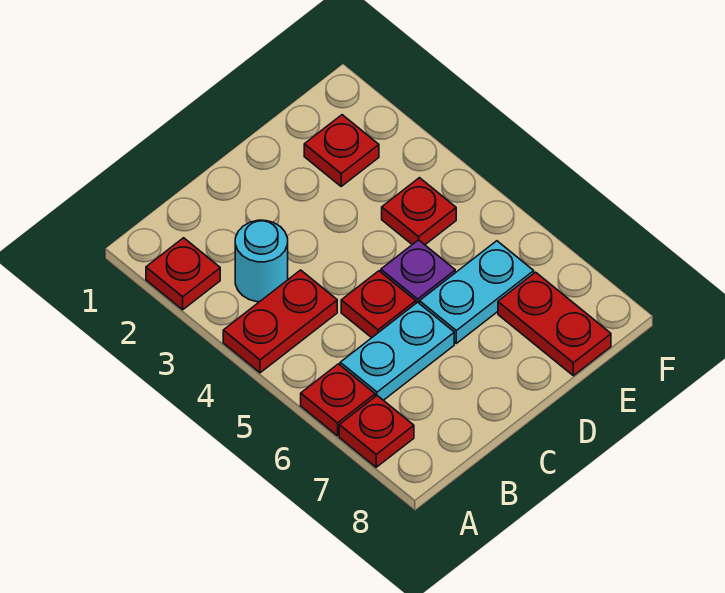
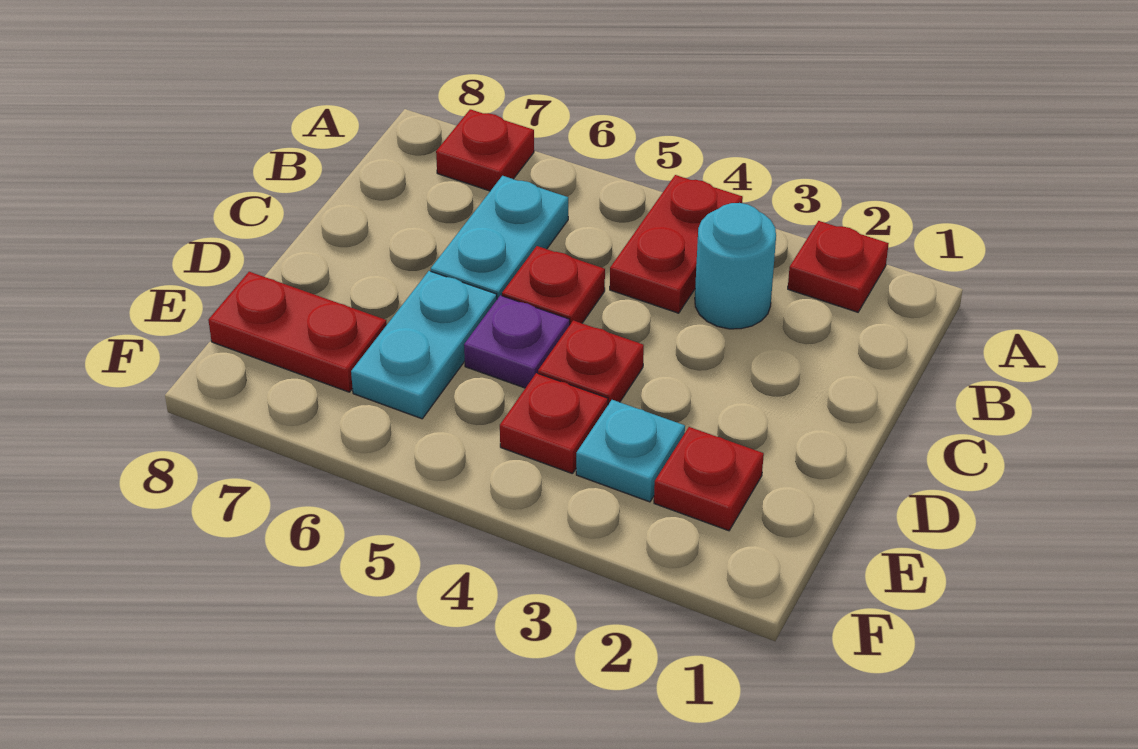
red 1x1 plate [301,364,375,436] -> red 1x1 plate moved to [538,320,644,404]
none -> cyan 1x1 plate [576,400,685,502]

